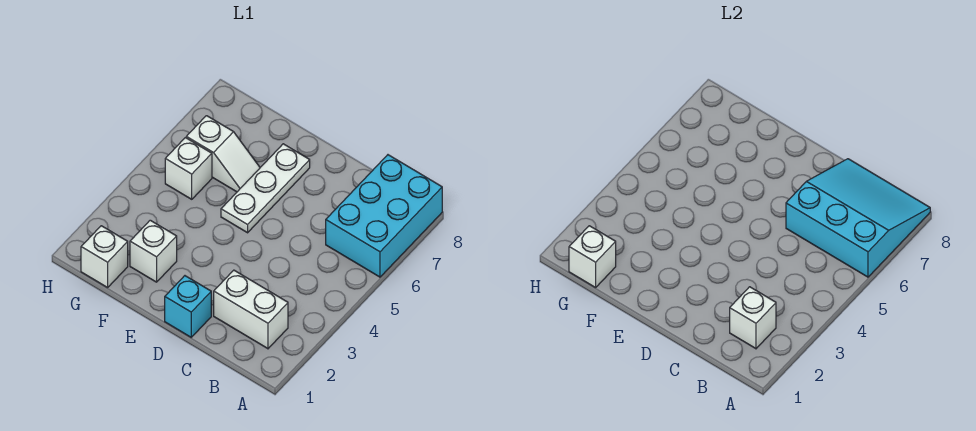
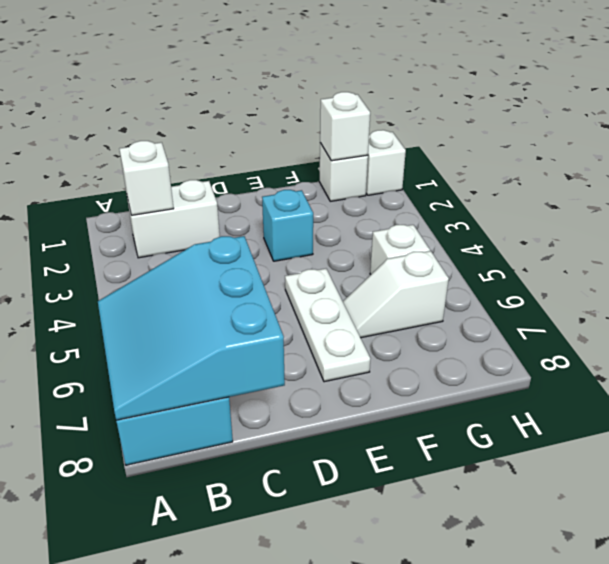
cyan 3x3 slope [786,159,930,277] -> cyan 3x3 slope turned to [98,236,285,421]
cyan 1x1 brick [165,276,211,337] -> cyan 1x1 brick moved to [262,190,313,261]
white 1x1 brick [130,220,177,282] -> white 1x1 brick moved to [366,130,406,195]

